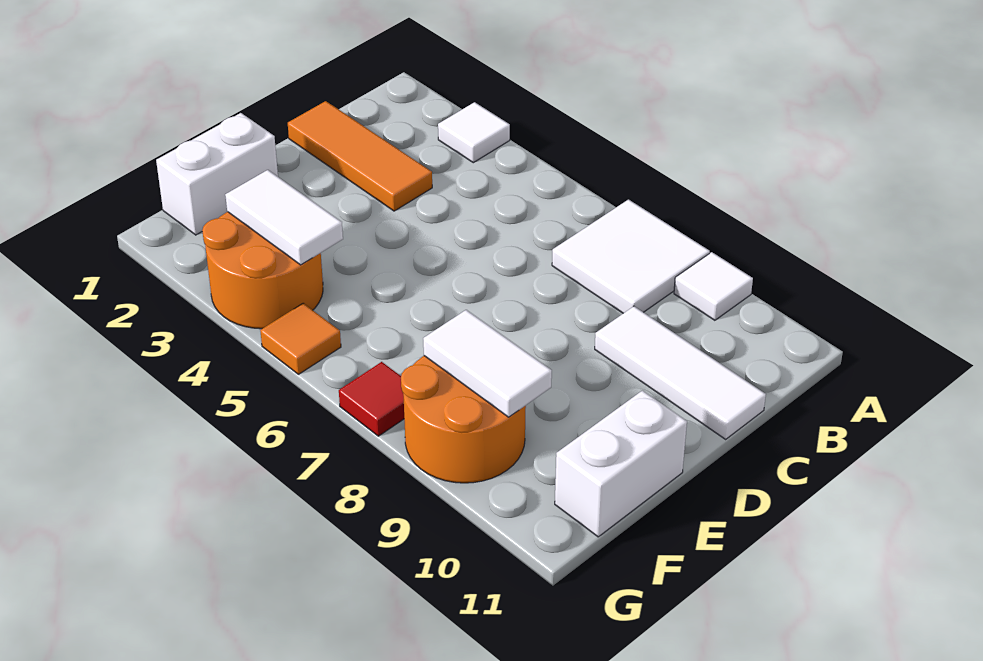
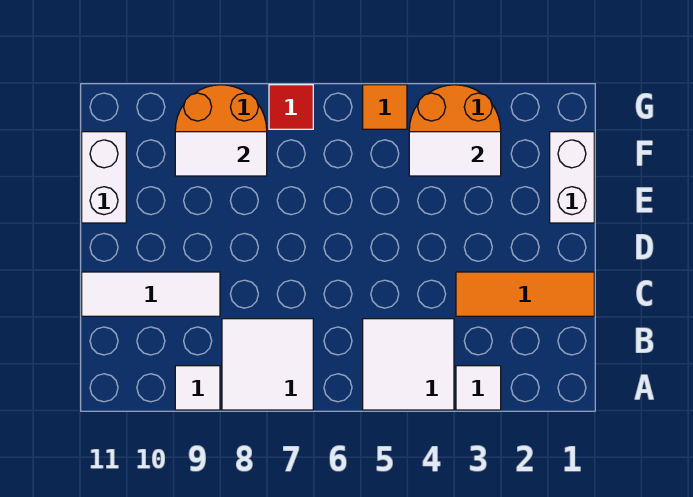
none -> white 2x2 tile [363,319,454,410]

